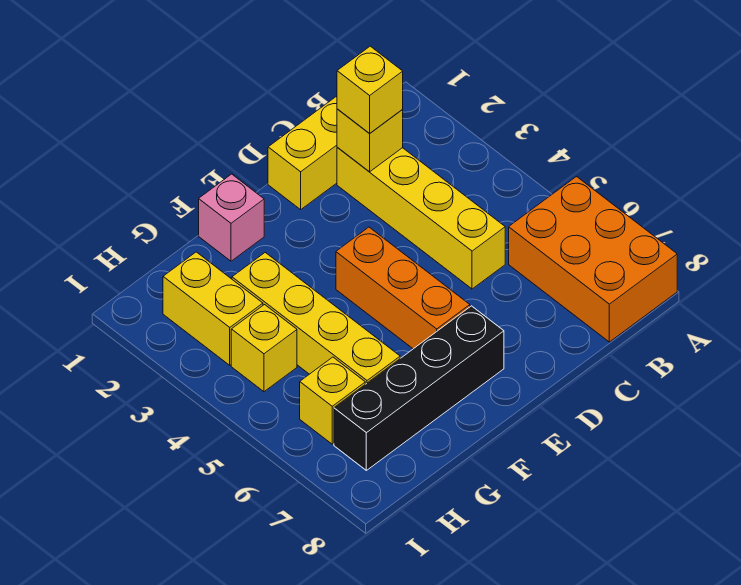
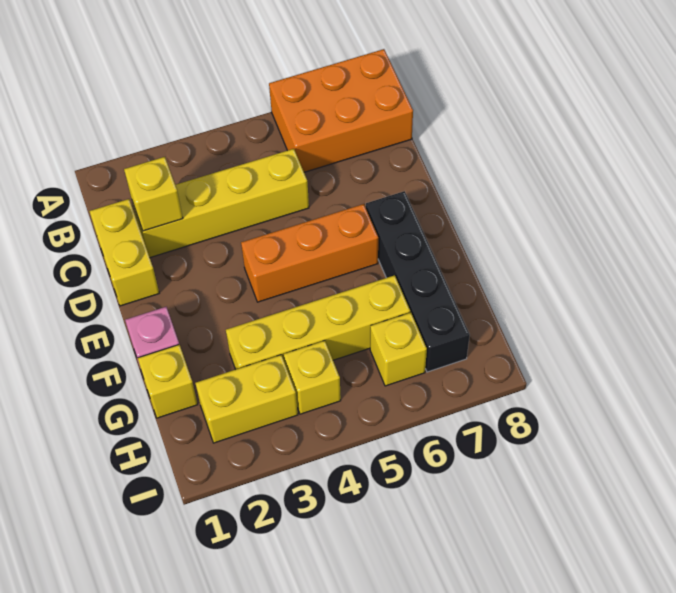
yellow 1x1 brick [337,46,403,134] -> yellow 1x1 brick moved to [138,345,198,418]

